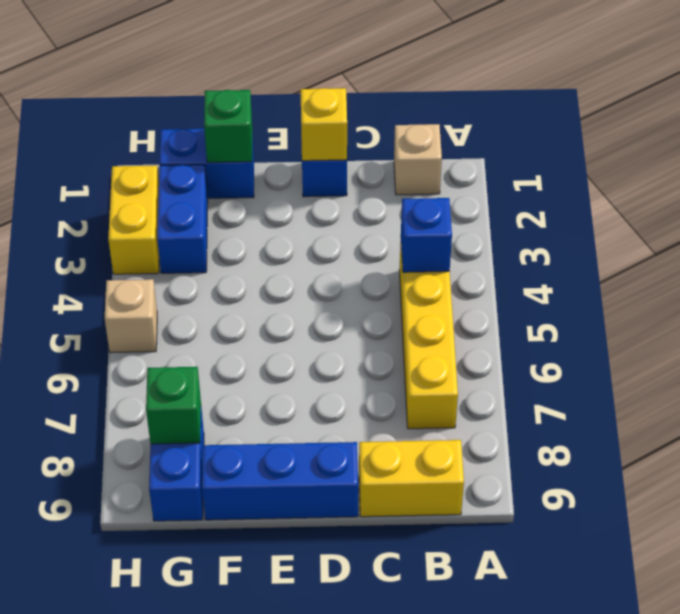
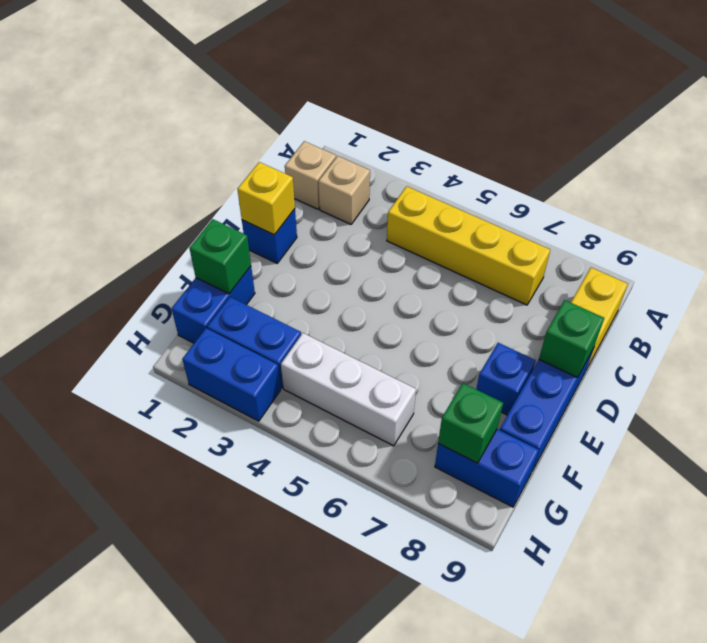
blue 1x1 brick [401,198,452,272] -> blue 1x1 brick moved to [476,343,536,415]
none -> green 1x1 brick [539,300,604,378]
none -> white 1x3 brick [281,333,416,446]
yellow 1x2 brick [108,166,159,274] -> blue 1x2 brick [182,328,281,421]
tan 1x1 brick [105,279,157,353] -> tan 1x1 brick moved to [318,156,370,224]

